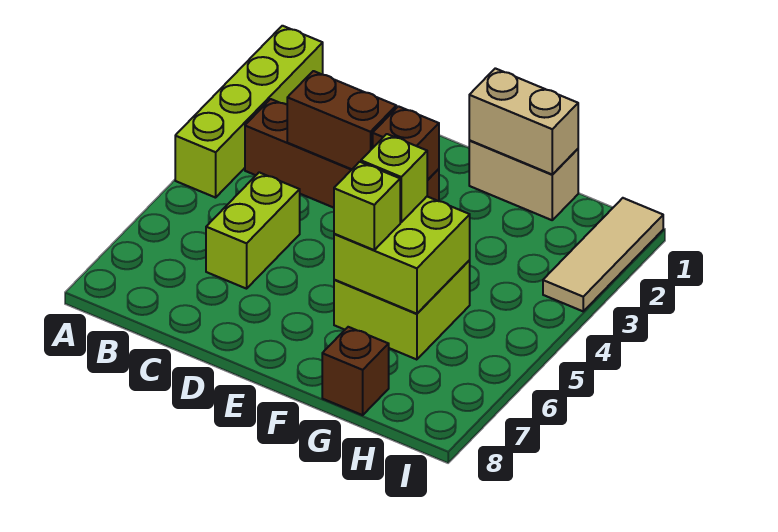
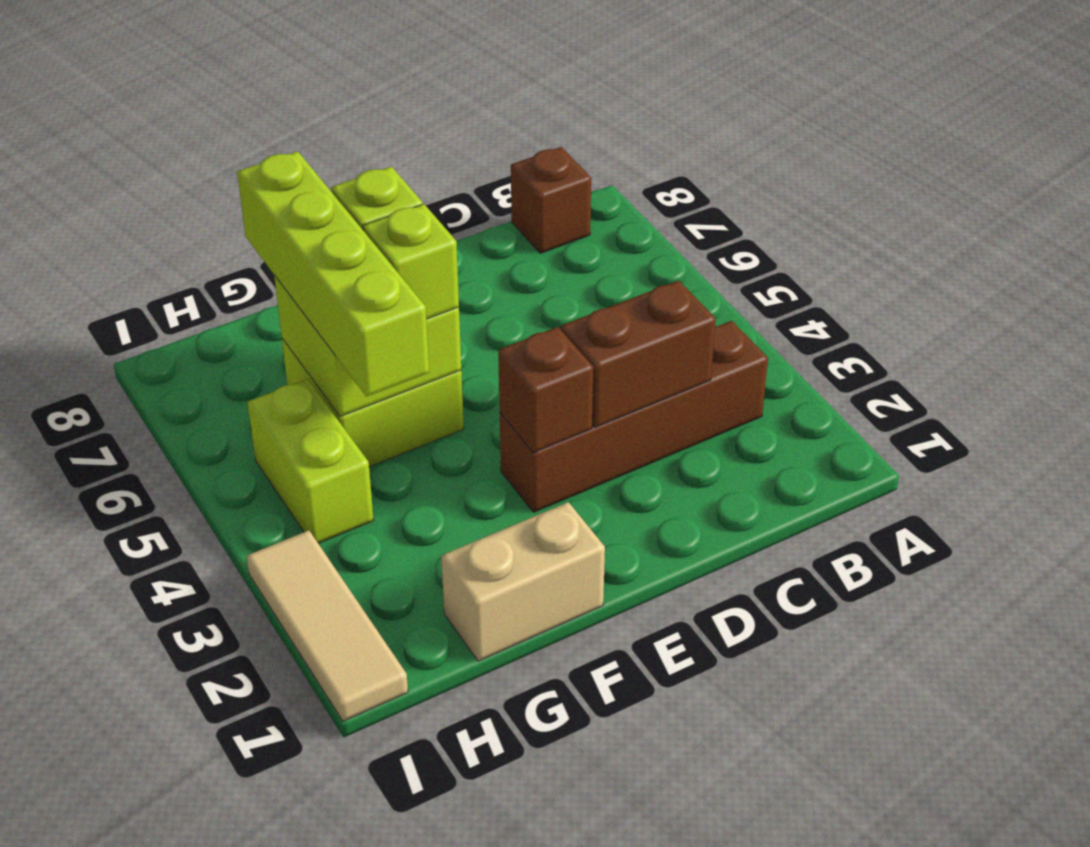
lime 1x4 brick [175,26,323,198] -> lime 1x4 brick moved to [237,151,429,397]
lime 1x2 brick [206,172,300,289] -> lime 1x2 brick moved to [247,379,374,543]
tan 1x2 brick [469,68,578,175] -> none
brown 1x1 brick [322,327,389,415] -> brown 1x1 brick moved to [511,147,591,253]

